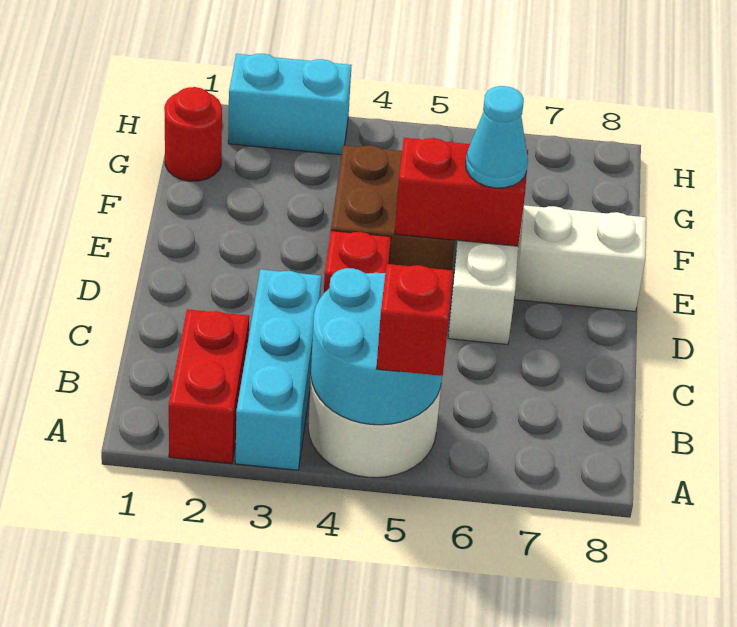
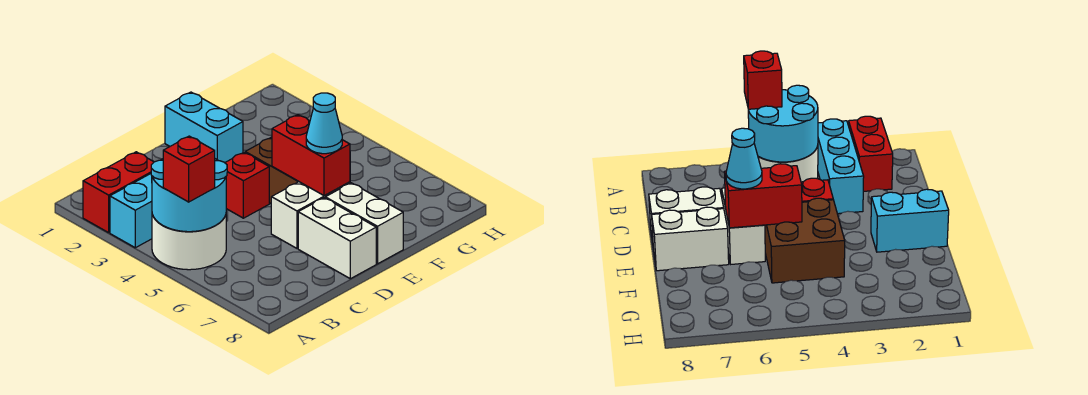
none -> white 1x2 brick [298,198,376,279]
red 1x1 round brick [164,87,222,181] -> none
cyan 1x2 brick [228,54,352,155] -> cyan 1x2 brick moved to [165,92,243,163]

